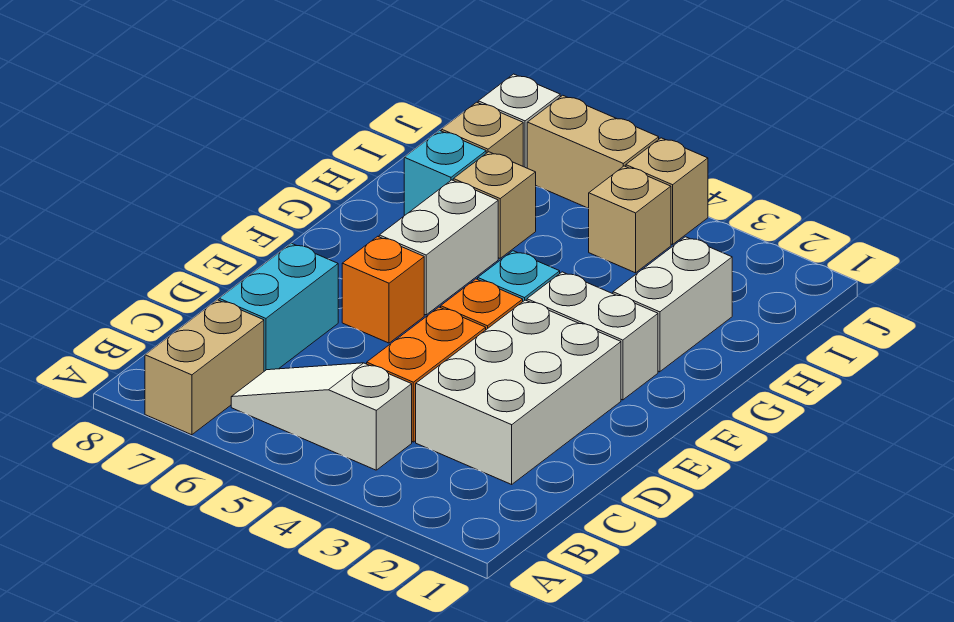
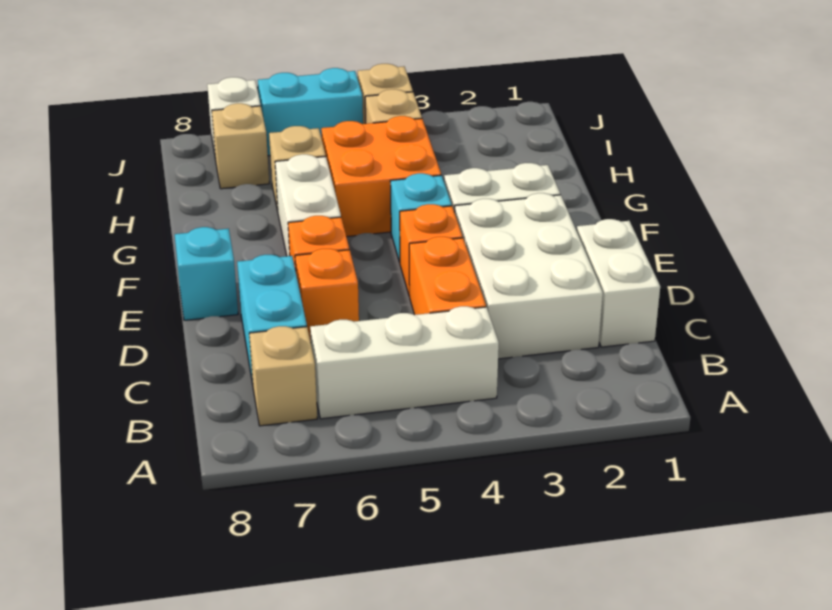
tan 1x2 brick [145,300,264,435] -> tan 1x1 brick [249,326,317,426]
white 1x3 slope [231,363,412,470] -> white 1x3 brick [310,306,499,419]
none -> orange 1x1 brick [295,249,359,342]
white 1x2 brick [613,237,732,372] -> white 1x2 brick moved to [577,219,660,347]
none -> orange 2x2 brick [321,116,441,237]
cyan 1x1 brick [404,130,486,216] -> cyan 1x1 brick moved to [175,227,238,320]
tan 1x2 brick [527,95,659,208] -> cyan 1x2 brick [258,68,363,156]

